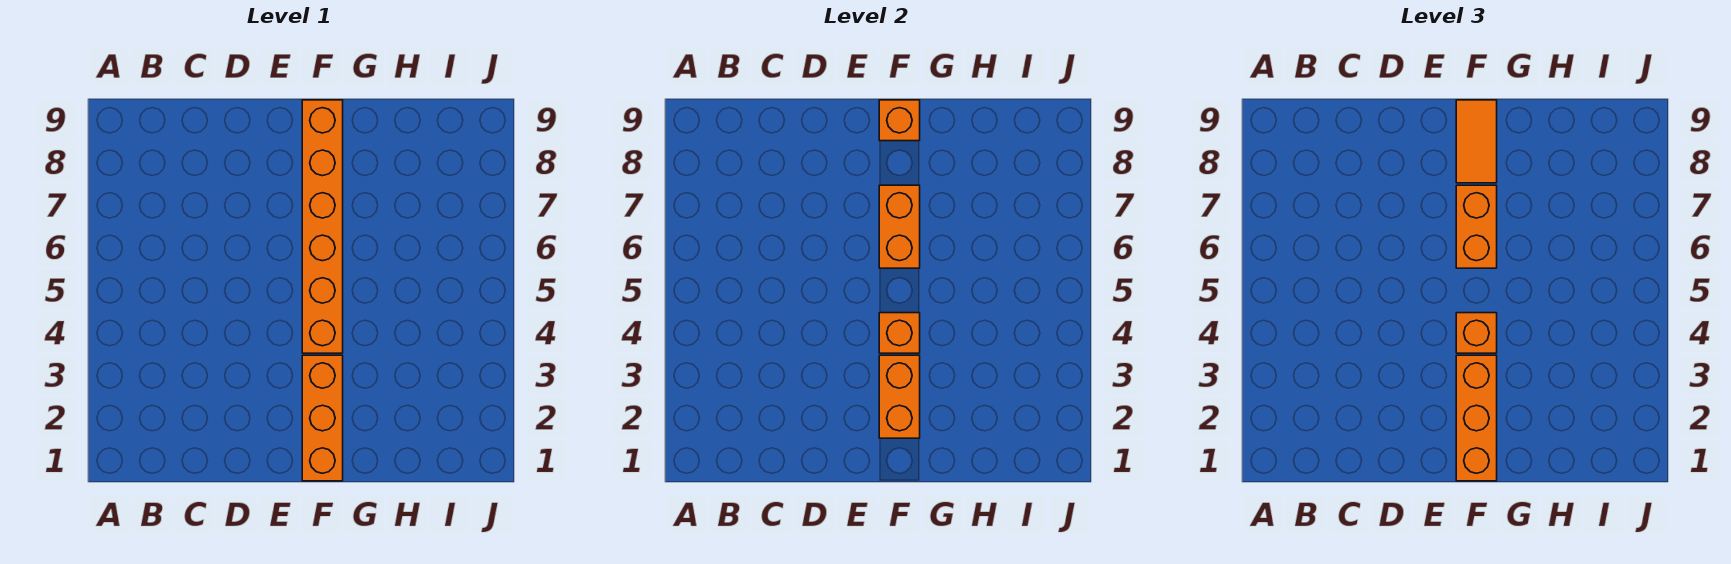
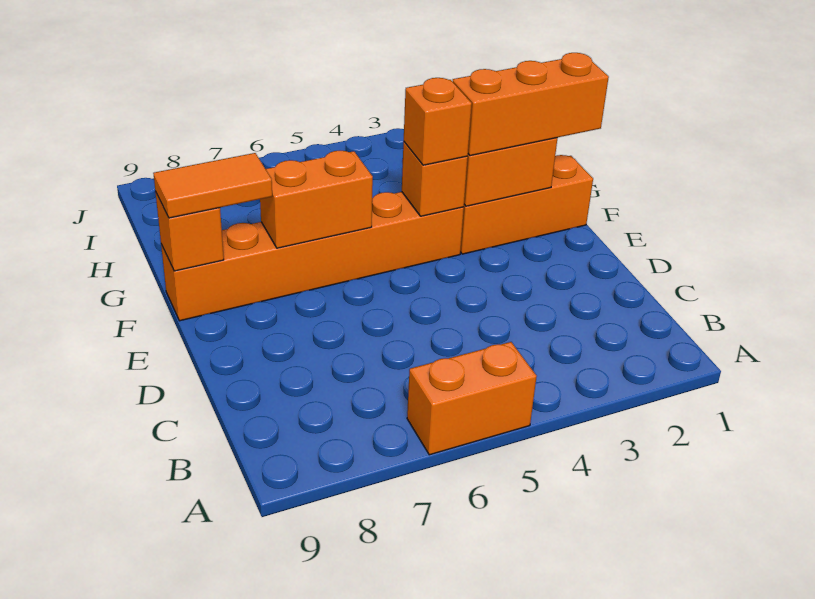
orange 1x2 brick [1456,185,1497,268] -> orange 1x2 brick moved to [407,342,537,455]

